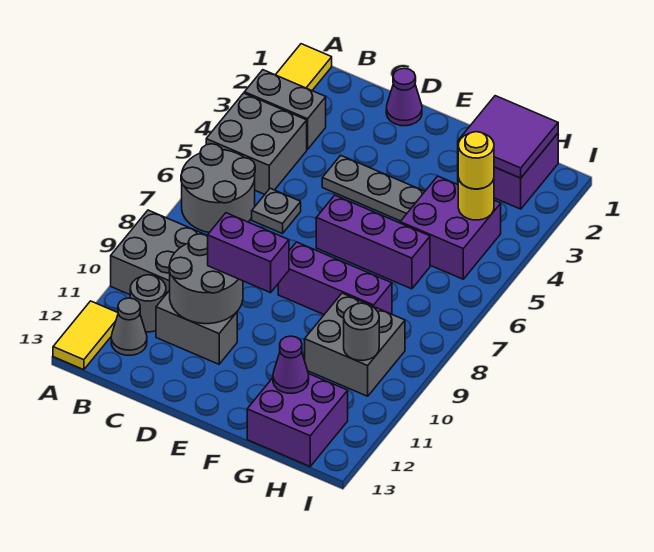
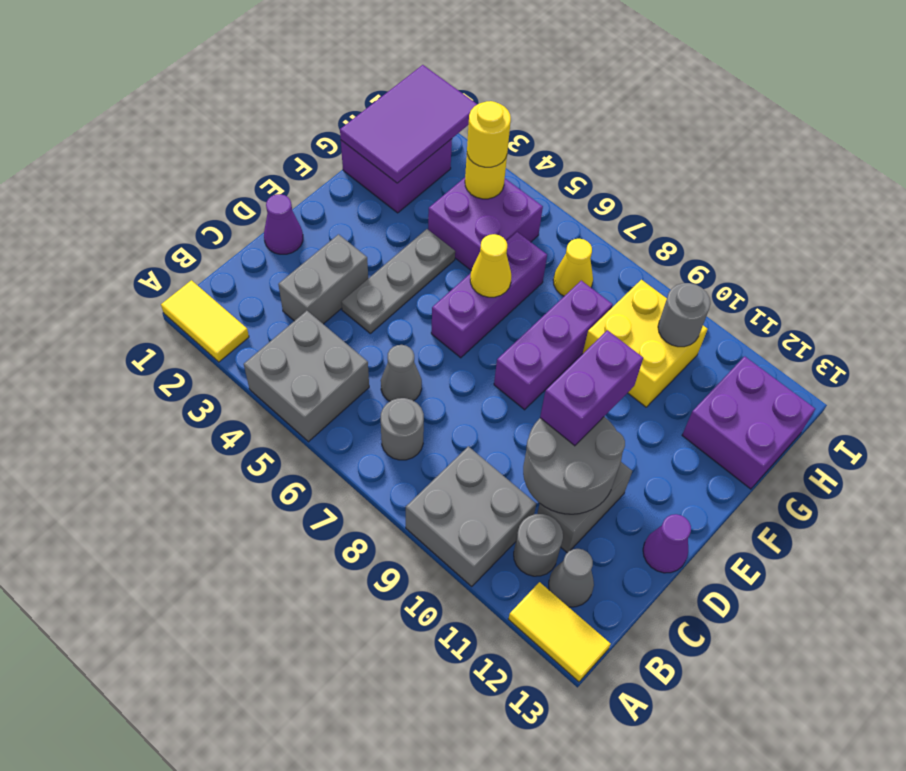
grey 1x2 brick [244,70,326,150] -> grey 1x2 brick moved to [278,234,368,324]
grey 2x2 round brick [181,144,255,233] -> grey 1x1 round brick [381,398,424,460]
grey 1x1 plate [252,188,301,234] -> grey 1x1 cone [381,345,422,401]
none -> yellow 1x1 cone [470,234,511,297]
purple 2x2 tile [458,96,558,178] -> purple 2x3 tile [340,65,477,183]
grey 2x2 brick [305,293,405,396] -> yellow 2x2 brick [583,280,708,407]
purple 1x1 cone [273,336,309,393] -> purple 1x1 cone moved to [643,514,691,573]
none -> yellow 1x1 cone [553,239,593,296]

